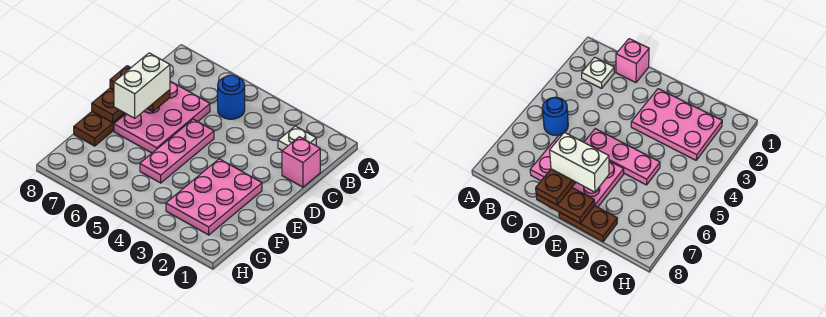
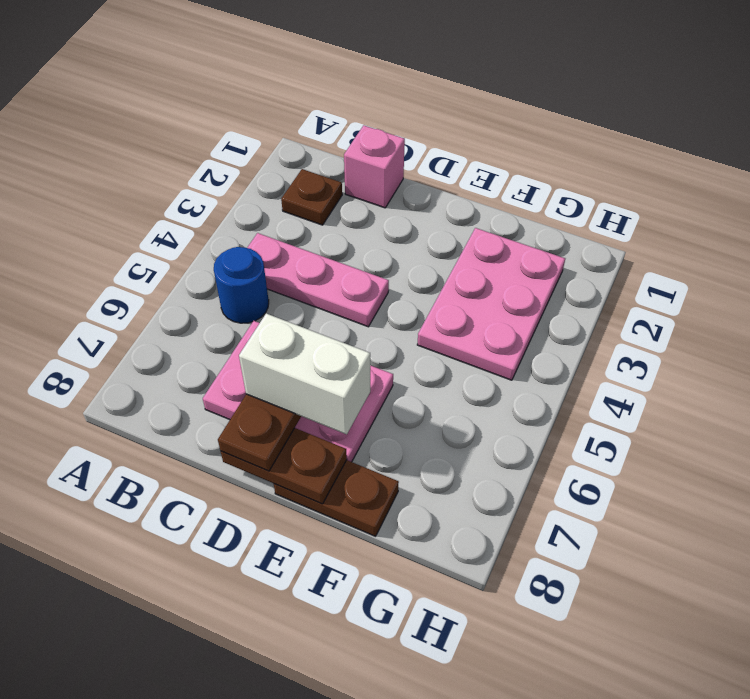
white 1x1 plate [278,126,316,151] -> brown 1x1 plate [281,169,342,225]
pink 1x3 plate [140,119,214,183] -> pink 1x3 plate moved to [247,233,389,327]
pink 2x3 plate [166,159,262,235] -> pink 2x3 plate turned to [417,228,565,380]

